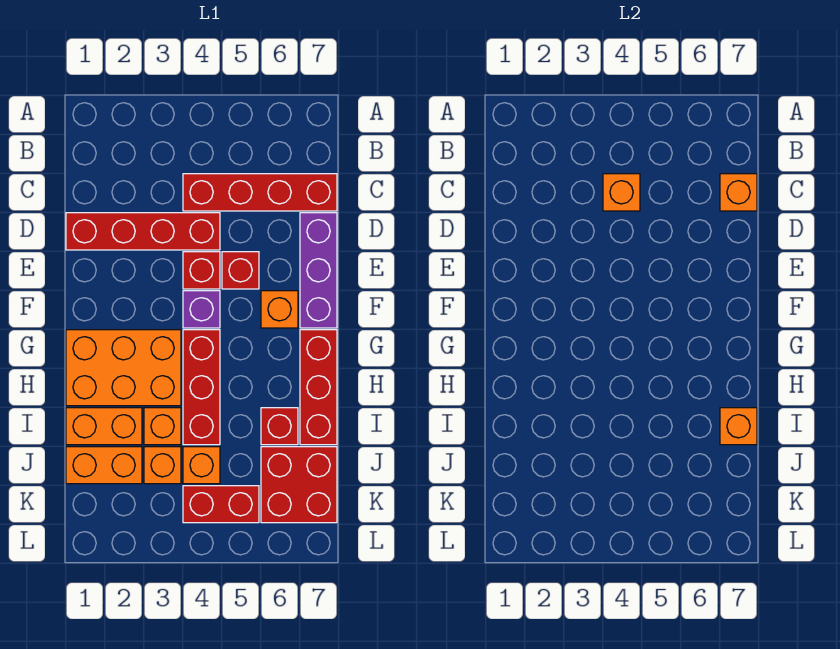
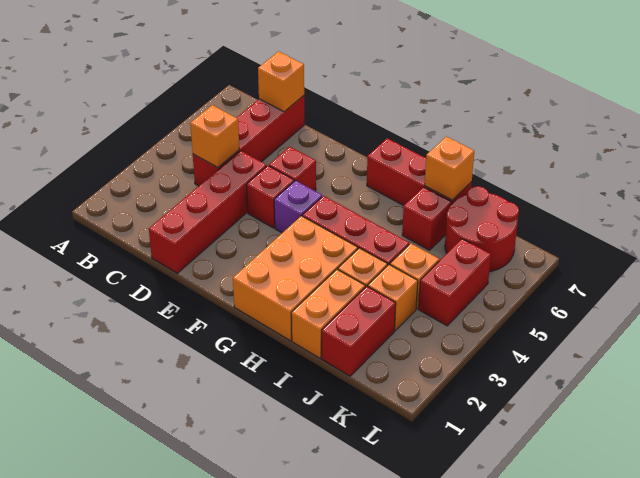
purple 1x3 brick [300,213,337,328] -> none
orange 1x1 brick [261,291,298,328] -> none
orange 1x2 brick [66,447,142,484] -> red 1x2 brick [322,286,396,376]
red 2x2 brick [261,447,337,523] -> red 2x2 round brick [445,186,519,272]

